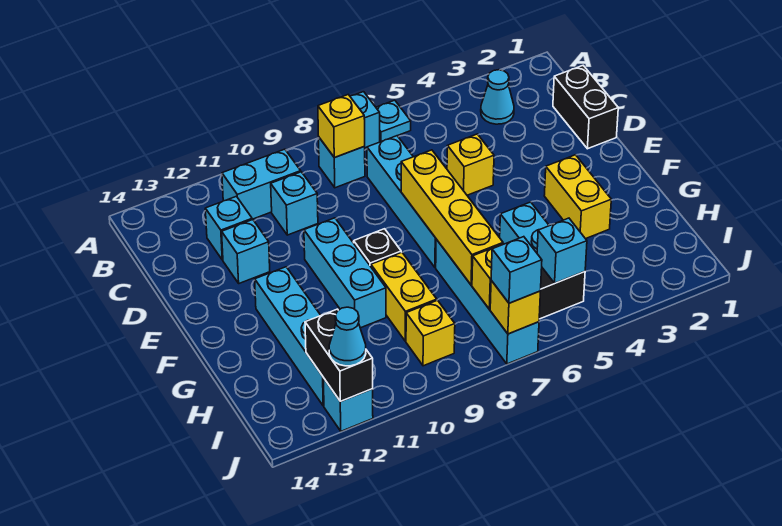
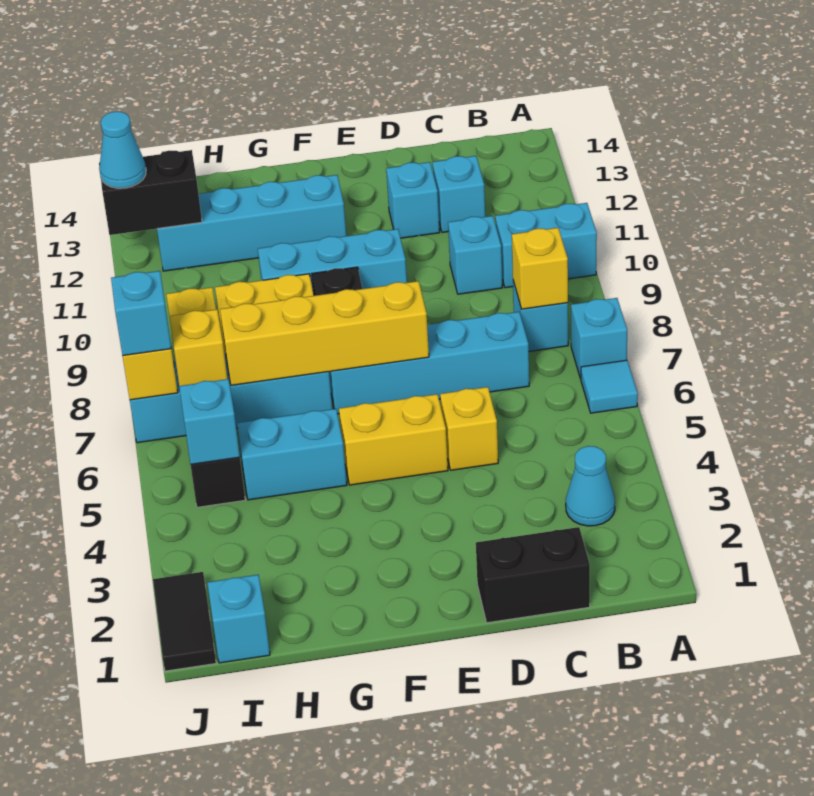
cyan 1x1 plate [376,100,411,141] -> cyan 1x1 tile [581,360,638,413]
cyan 1x2 brick [222,149,301,219] -> cyan 1x2 brick turned to [495,203,597,288]
yellow 1x2 brick [544,155,611,239] -> yellow 1x2 brick moved to [339,394,448,485]
none -> black 1x2 tile [153,572,216,671]
cyan 1x1 brick [323,378,373,431] -> cyan 1x1 brick moved to [207,575,270,663]

